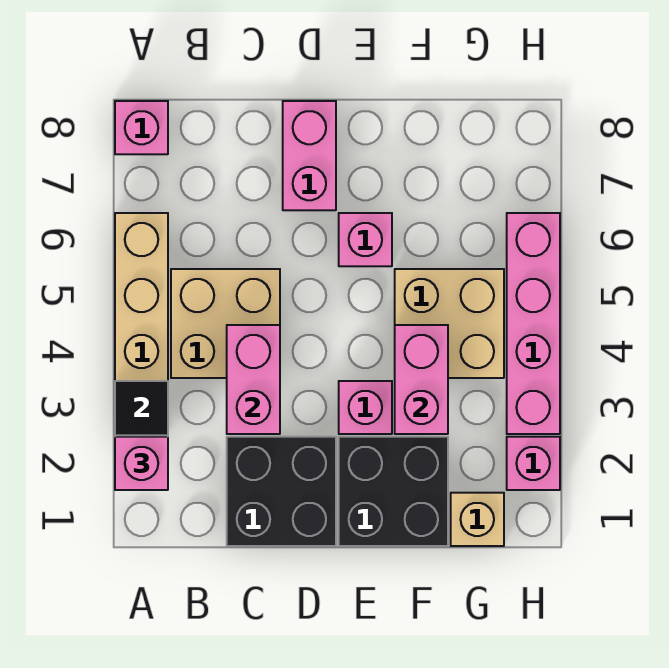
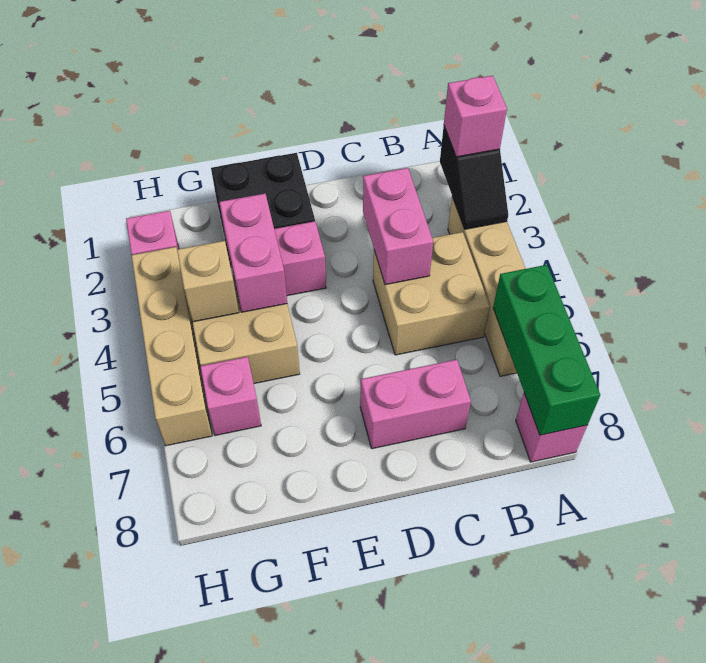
none -> green 1x3 brick [493,265,600,435]
black 2x2 brick [227,437,336,546] -> none
pink 1x2 brick [283,101,336,210] -> pink 1x2 brick turned to [360,359,471,449]
pink 1x1 brick [339,213,392,266] -> pink 1x1 brick moved to [200,357,261,435]
tan 1x1 brick [451,493,504,546] -> tan 1x1 brick moved to [177,241,239,322]
pink 1x4 brick [507,213,560,434] -> tan 1x4 brick [131,247,212,446]

